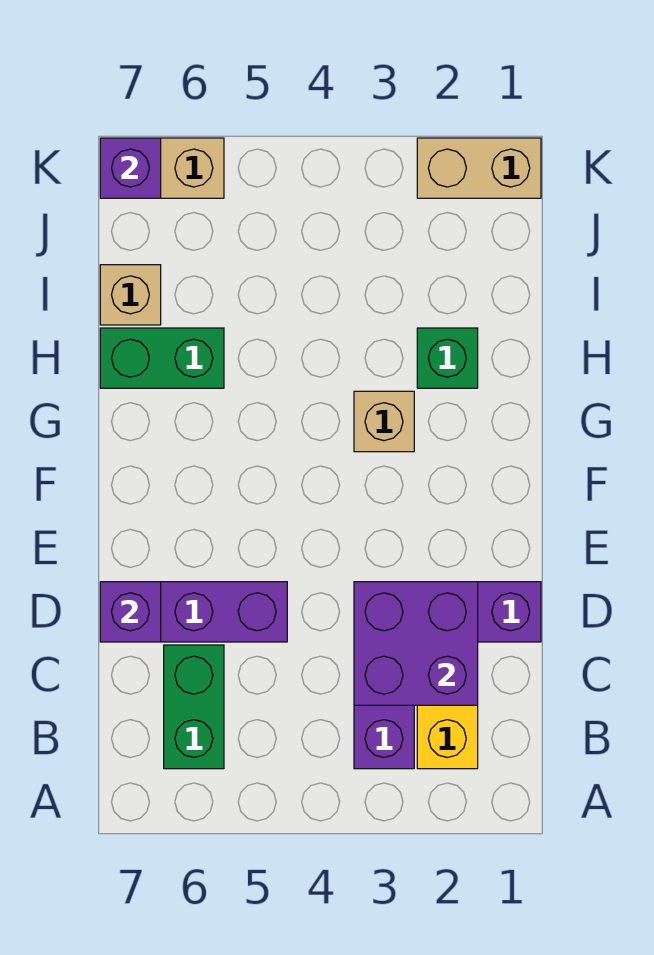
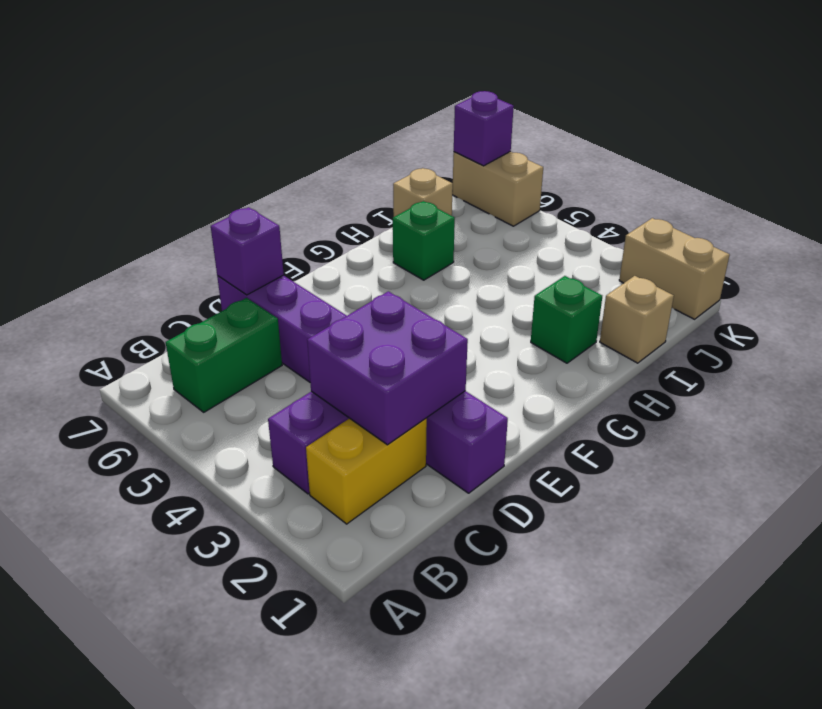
tan 1x1 brick [354,391,414,452] -> tan 1x1 brick moved to [600,276,674,363]
green 1x2 brick [100,328,224,388] -> green 1x1 brick [393,201,455,280]

